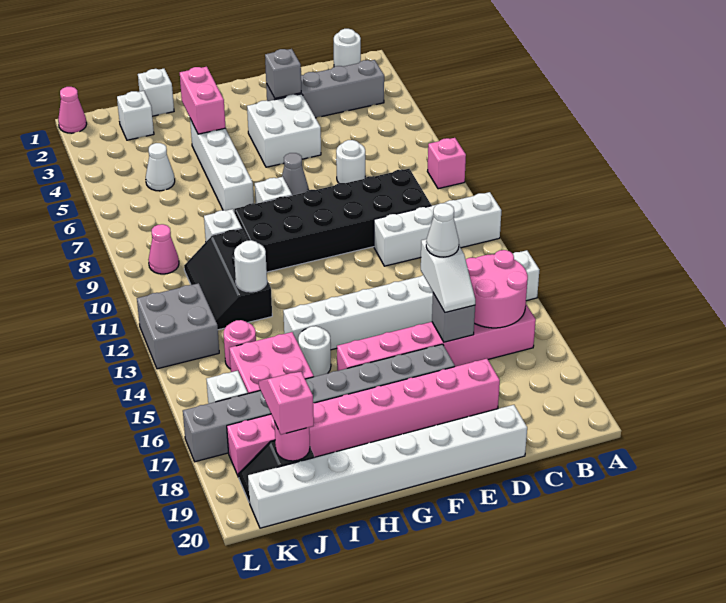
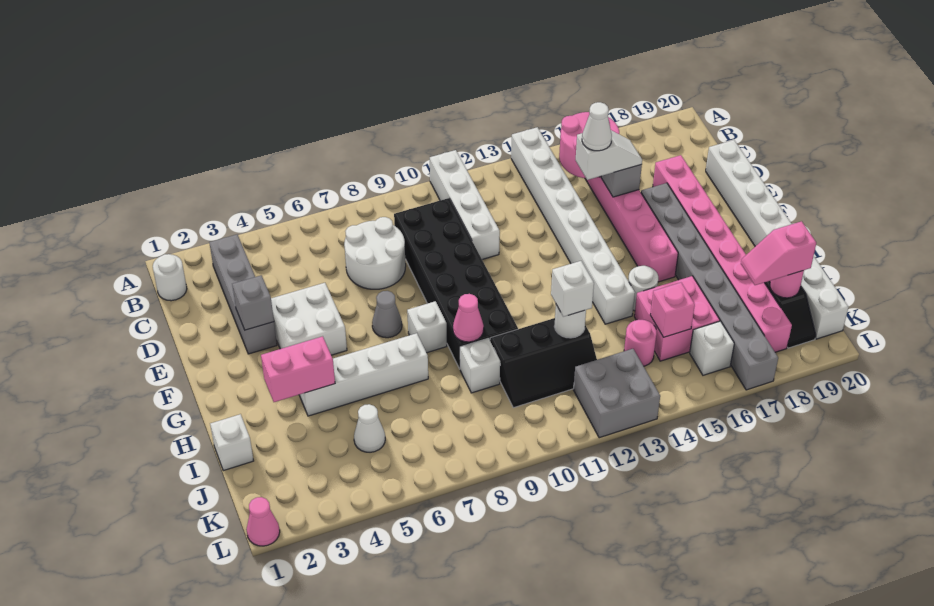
pink 1x1 brick [427,138,466,189] -> pink 1x1 brick moved to [650,283,695,337]
white 1x1 round brick [336,140,365,183] -> white 2x2 round brick [344,217,406,289]
white 1x1 brick [117,91,154,140] -> white 1x1 brick moved to [551,261,594,317]
pink 1x1 cone [148,224,179,274] -> pink 1x1 cone moved to [453,294,484,342]

